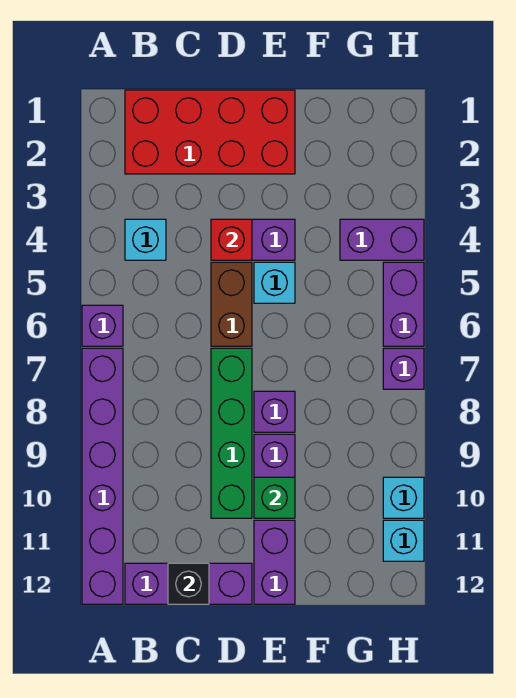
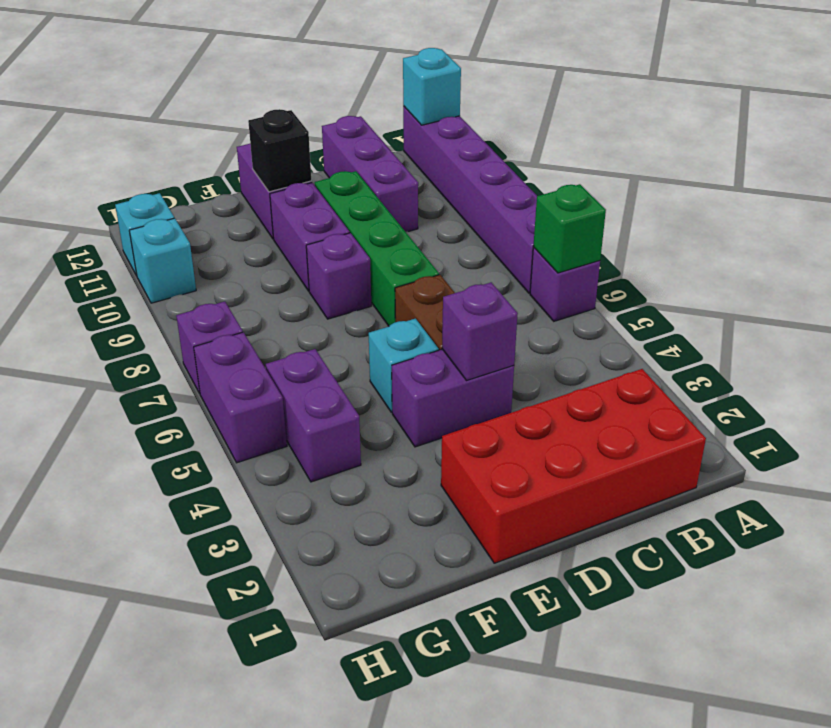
cyan 1x1 brick [125,219,166,260] -> cyan 1x1 brick moved to [403,48,461,125]
purple 1x3 brick [125,563,252,604] -> purple 1x3 brick turned to [322,116,418,232]
black 1x1 brick [168,563,209,604] -> black 1x1 brick moved to [248,109,311,192]
red 1x1 brick [211,219,252,260] -> purple 1x1 brick [442,282,518,381]
green 1x1 brick [254,477,295,518] -> green 1x1 brick moved to [533,184,606,273]
purple 1x2 brick [340,219,424,260] -> purple 1x2 brick turned to [266,349,361,482]

